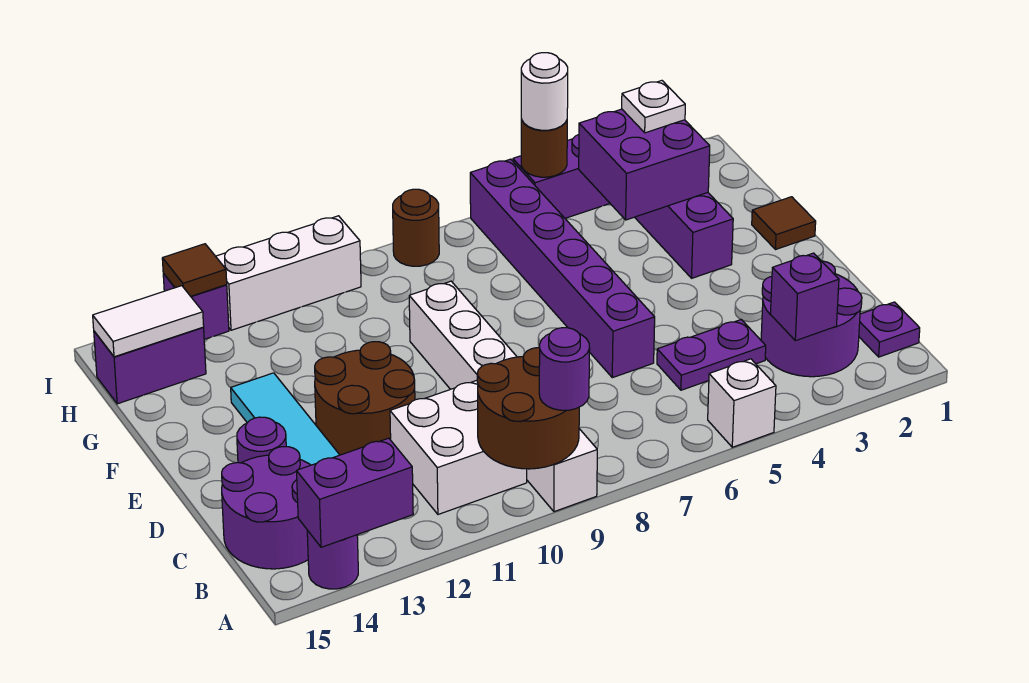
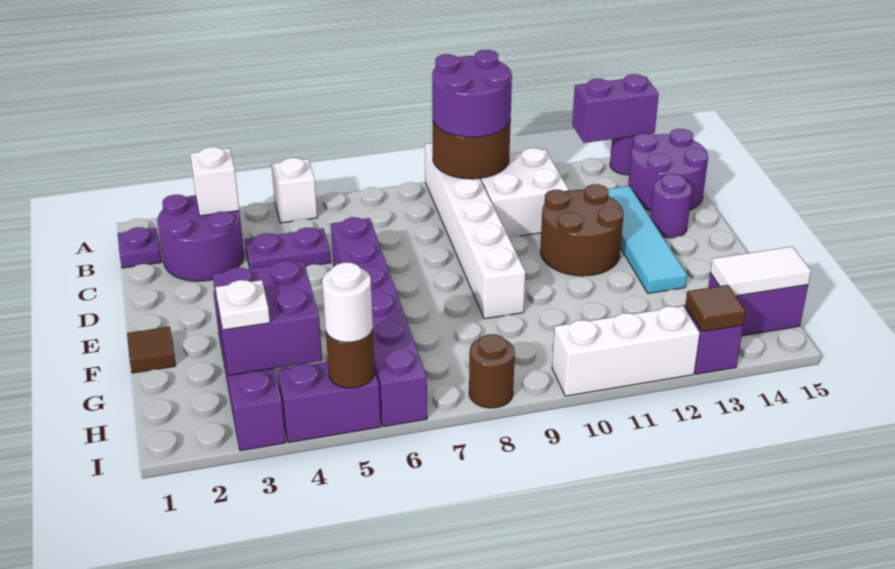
purple 1x1 round brick [539,328,590,410] -> purple 2x2 round brick [432,50,512,137]
purple 1x1 brick [770,253,839,341] -> white 1x1 brick [190,147,239,216]

